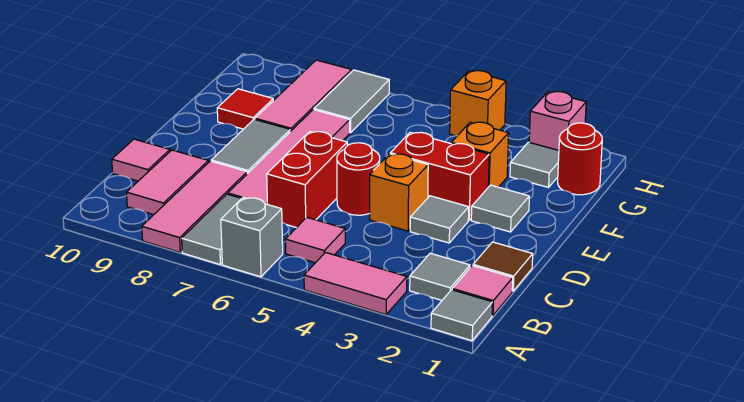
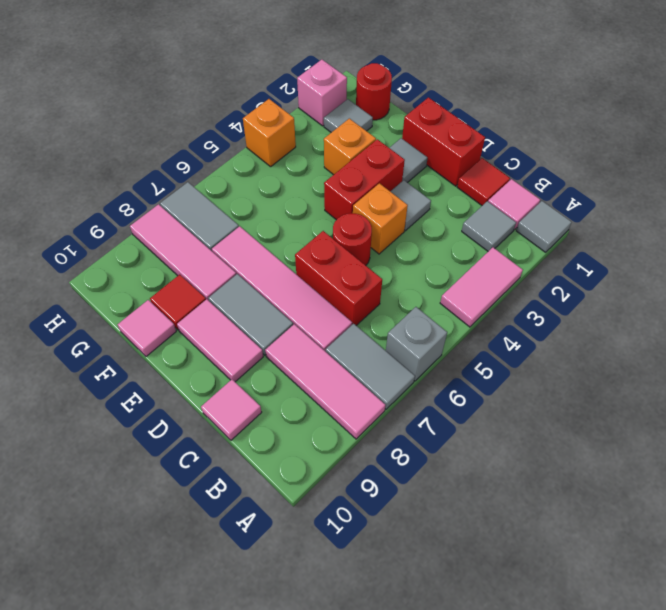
pink 1x1 tile [285,217,345,263] -> pink 1x1 tile moved to [117,300,176,356]
pink 1x2 tile [127,150,208,215] -> pink 1x2 tile moved to [177,299,263,382]
brown 1x1 tile [473,242,533,291] -> red 1x1 tile [457,158,510,206]
none -> red 1x2 brick [402,98,485,186]

